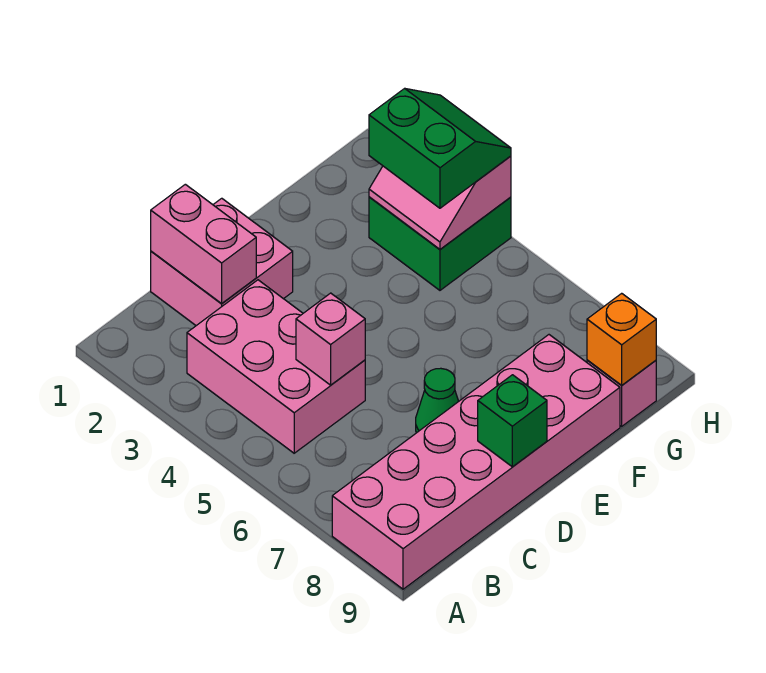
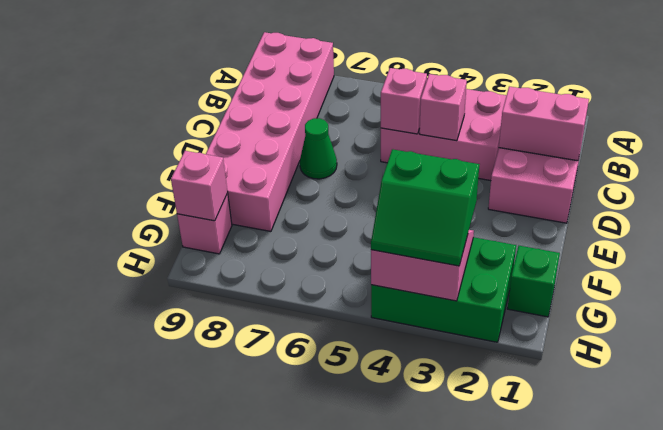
none -> pink 1x1 brick [420,74,467,141]
green 1x1 brick [478,375,547,467] -> green 1x1 brick moved to [508,246,560,317]
green 2x2 brick [369,197,511,290] -> green 2x3 brick [371,237,516,342]
orange 1x1 brick [587,293,656,385] -> pink 1x1 brick [171,151,228,221]

